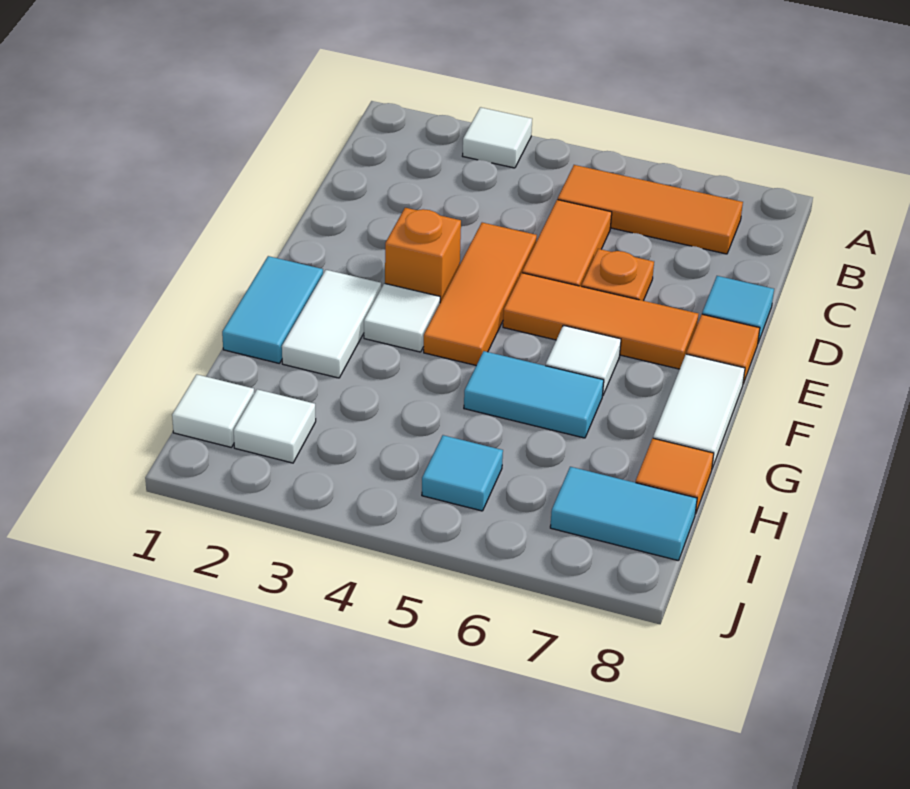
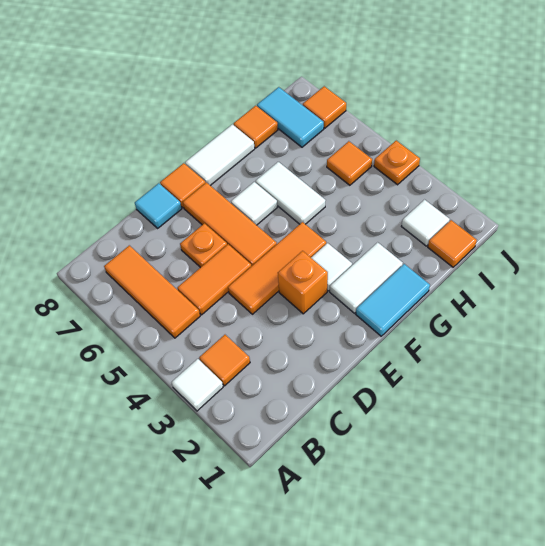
none -> orange 1x1 tile [199,335,250,386]
cyan 1x2 tile [464,351,604,438] -> white 1x2 tile [255,162,326,224]
white 1x1 tile [172,374,254,447] -> orange 1x1 tile [428,220,477,267]
cyan 1x1 tile [422,435,503,511] -> orange 1x1 tile [327,141,372,185]
none -> orange 1x1 plate [374,141,420,185]
none -> orange 1x1 tile [303,86,346,128]

